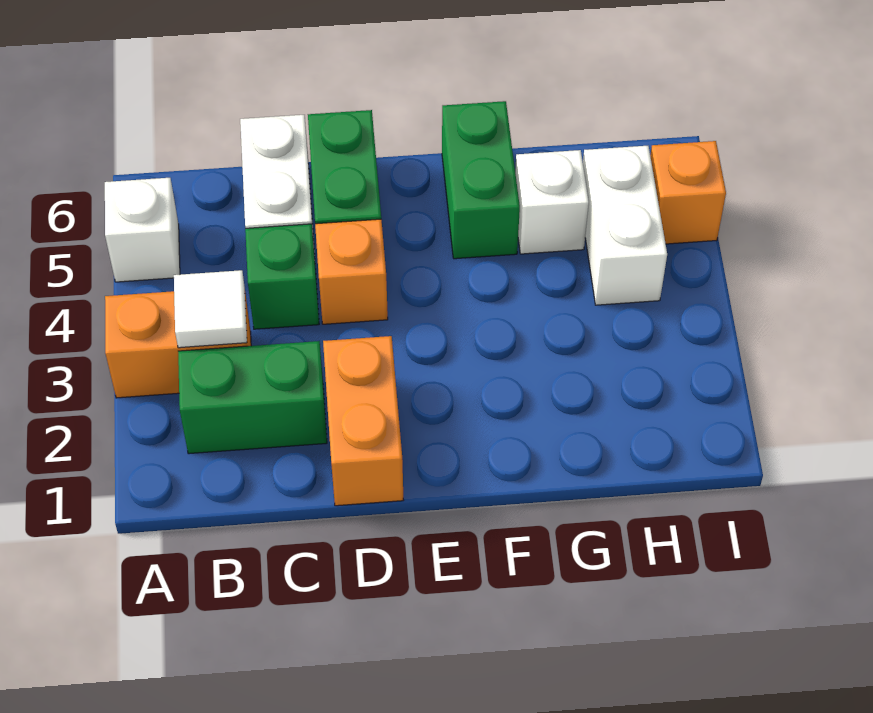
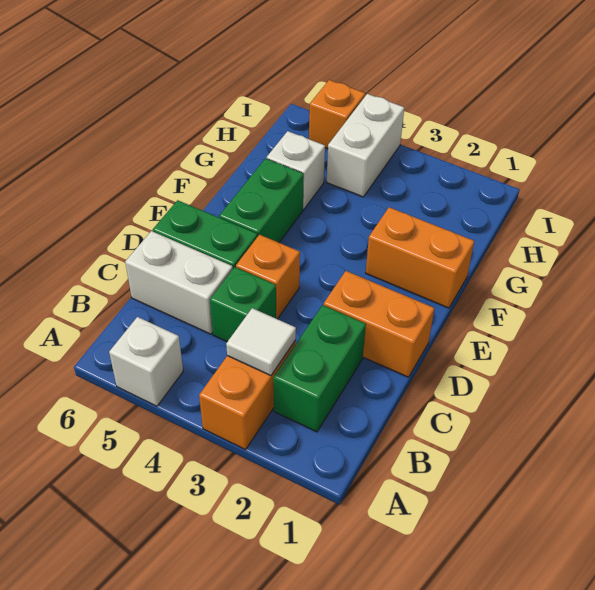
none -> orange 1x2 brick [366,207,474,308]
green 1x2 brick [442,101,520,259] -> green 1x2 brick turned to [219,159,304,242]
white 1x2 brick [583,146,667,305] -> white 1x2 brick turned to [327,94,404,197]

